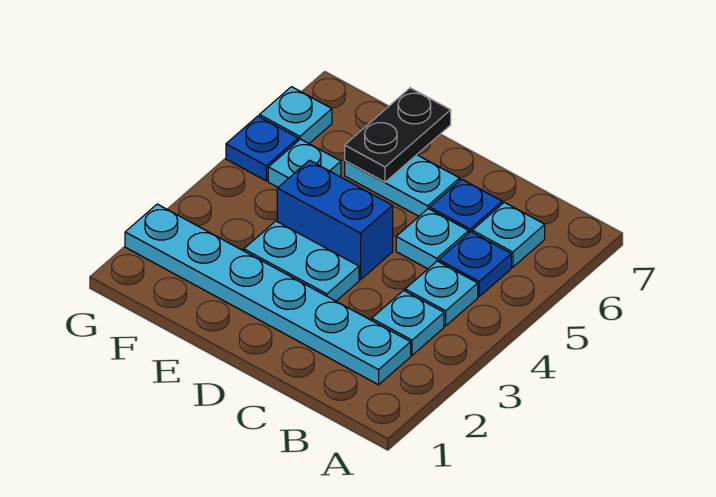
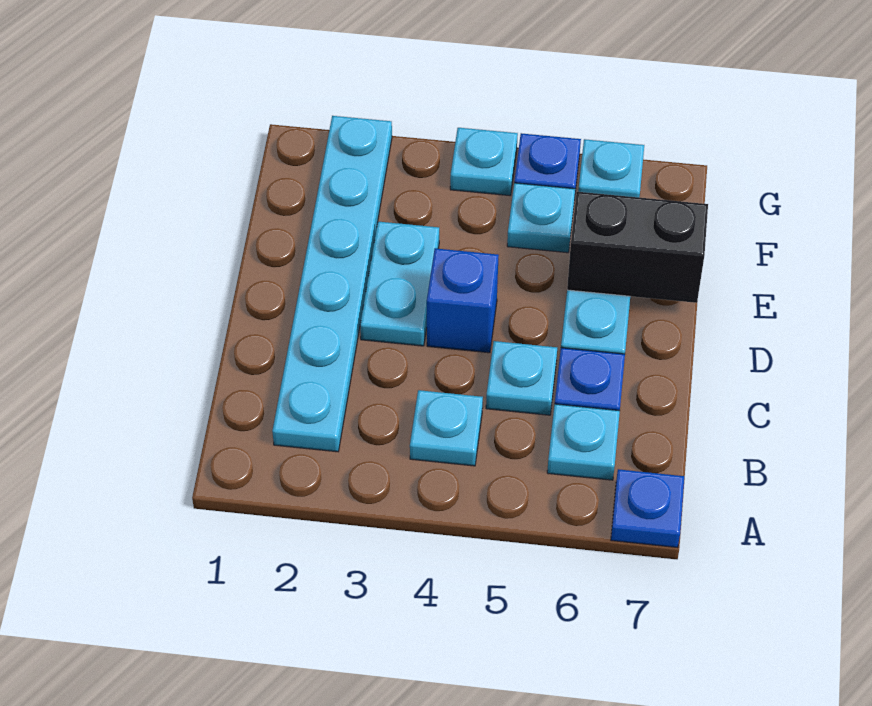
cyan 1x1 plate [372,290,444,355] -> cyan 1x1 plate moved to [450,128,518,196]
blue 1x1 plate [439,232,511,296] -> blue 1x1 plate moved to [611,469,684,548]
blue 1x2 brick [277,160,393,280] -> blue 1x1 brick [427,248,499,353]
black 1x2 plate [345,88,451,182] -> black 1x2 brick [567,192,708,303]

